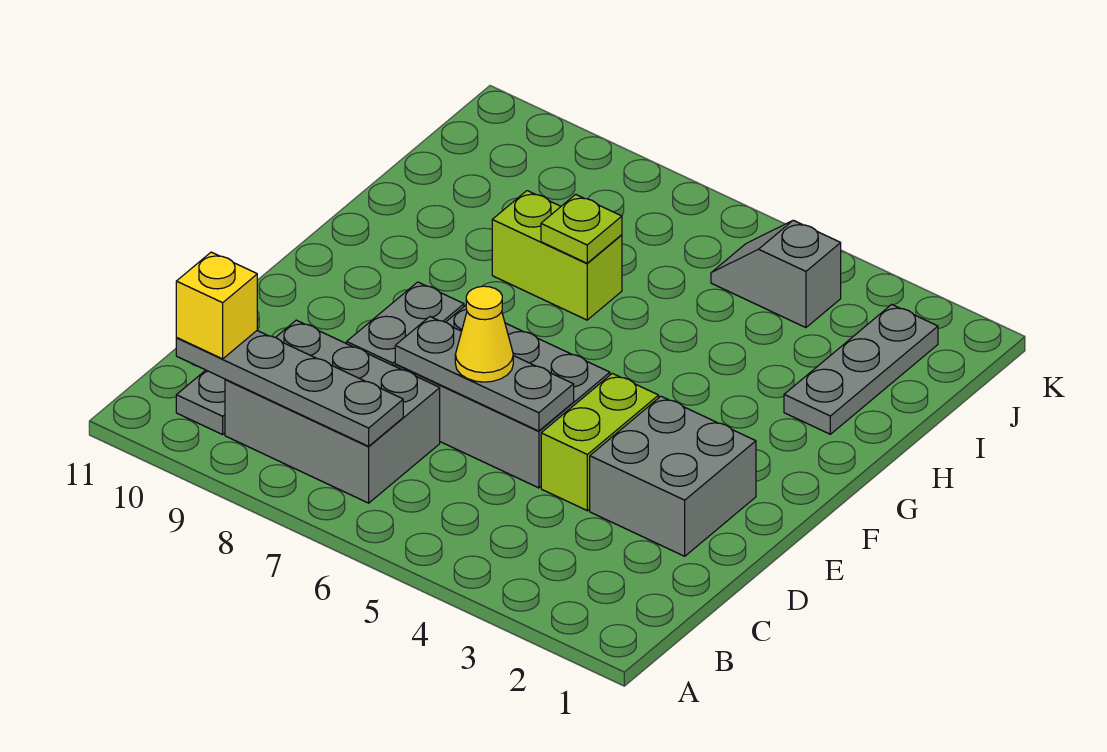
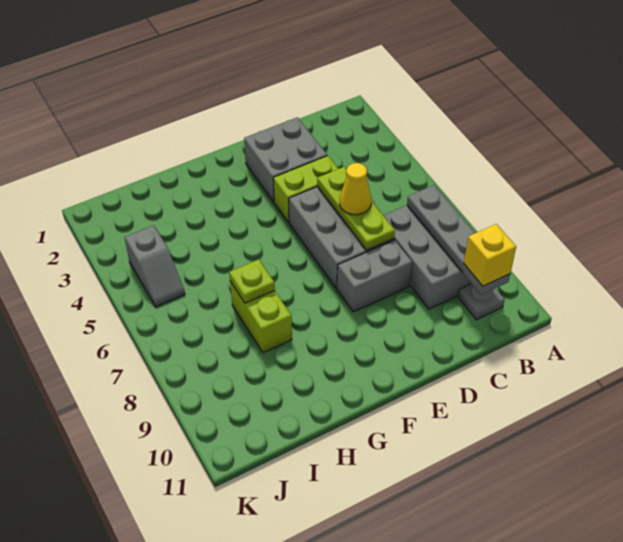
grey 1x3 plate [395,317,574,431] -> lime 1x3 plate [317,167,395,250]
grey 1x3 plate [784,304,938,434] -> none

